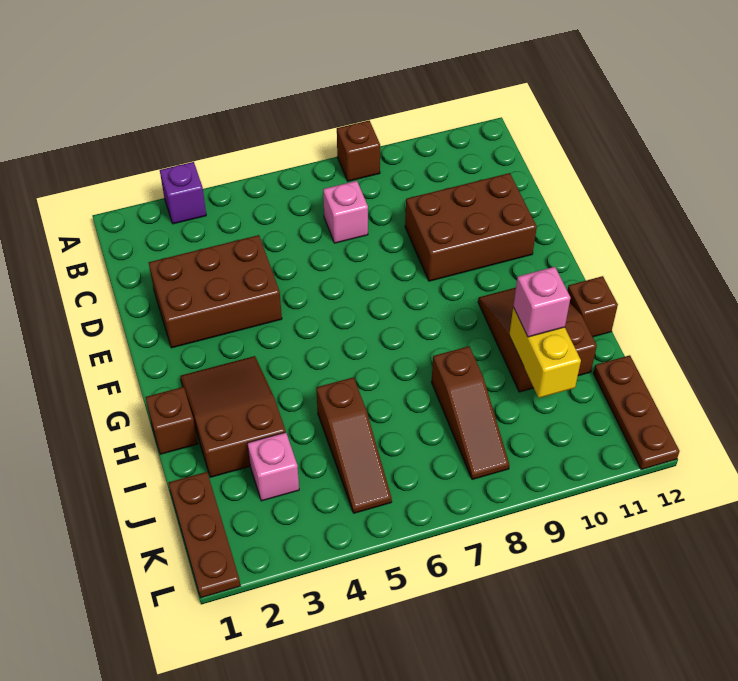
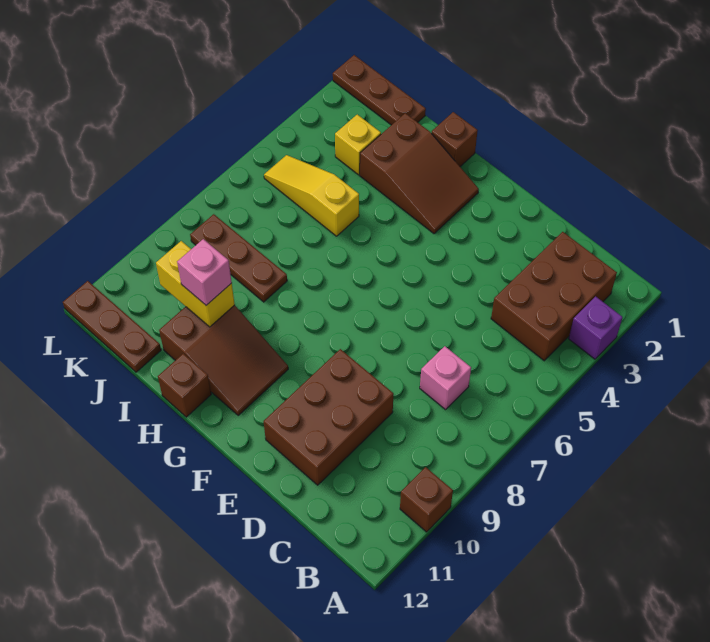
brown 1x1 brick [337,121,380,181] -> brown 1x1 brick moved to [400,467,453,532]
brown 2x3 brick [149,235,282,348] -> brown 2x3 brick moved to [491,232,617,361]
brown 1x3 slope [316,377,392,513] -> yellow 1x3 slope [264,155,359,236]
brown 1x3 slope [431,346,509,480] -> brown 1x3 plate [190,214,287,302]
pink 1x1 brick [248,432,299,501] -> yellow 1x1 brick [335,115,381,175]

